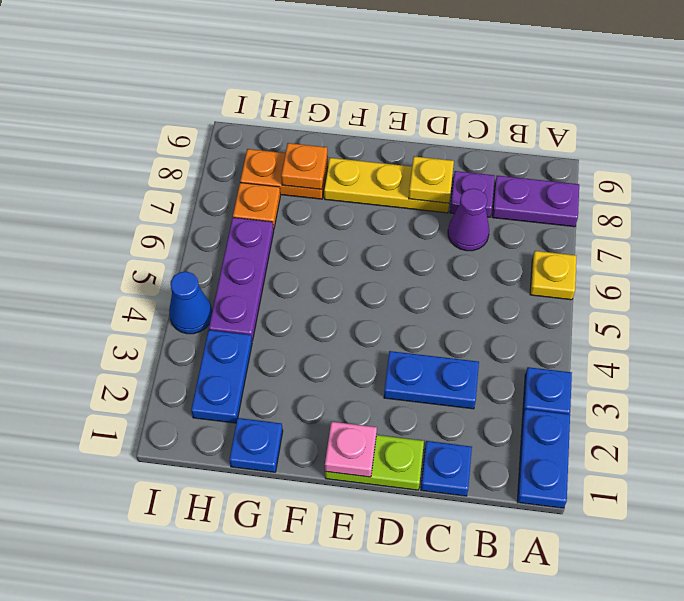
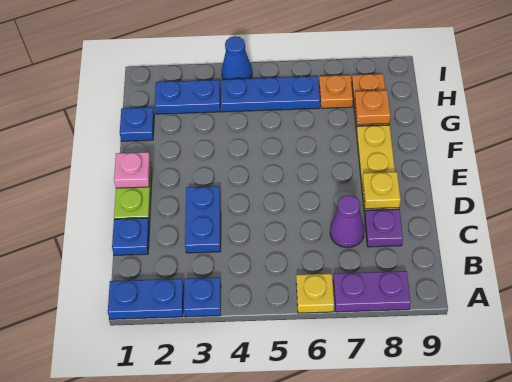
purple 1x2 plate [492,176,579,227] -> purple 1x2 plate turned to [333,271,411,312]
purple 1x3 plate [209,218,274,341] -> blue 1x3 plate [221,76,320,112]

